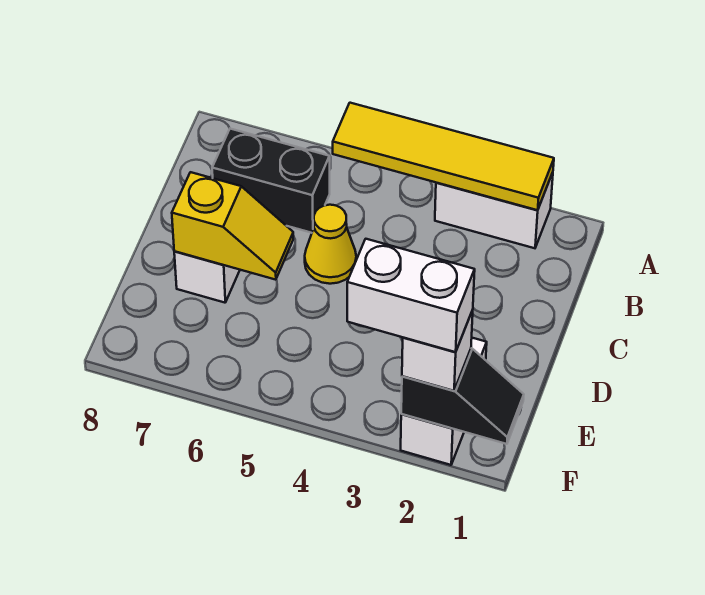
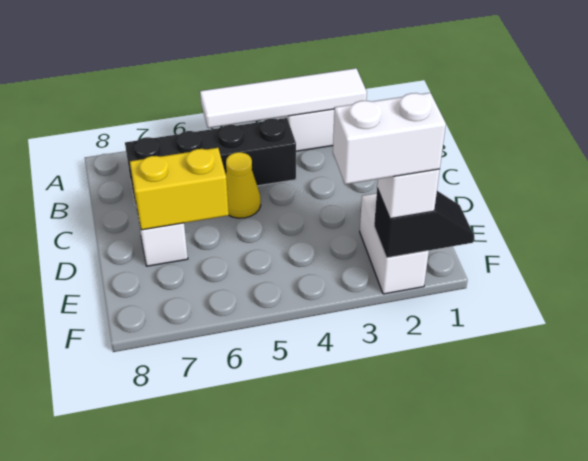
yellow 1x4 tile [333,103,554,210] -> white 1x4 tile [200,68,367,128]
black 1x2 brick [212,129,330,233] -> black 1x4 brick [125,118,296,205]
yellow 1x2 slope [172,172,293,280] -> yellow 1x2 brick [130,148,229,230]

